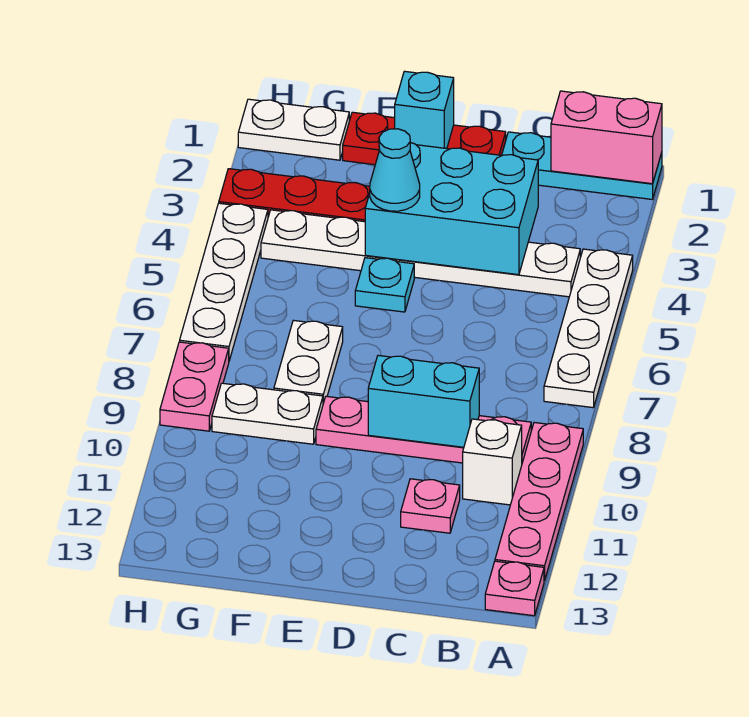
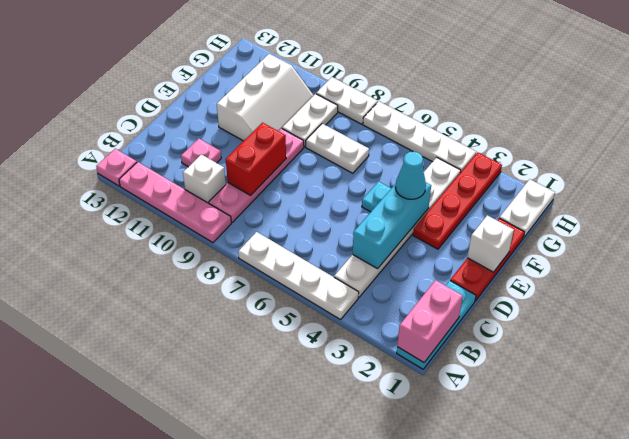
cyan 2x3 brick [365,143,538,275] -> cyan 1x3 brick [353,183,431,269]
cyan 1x2 brick [368,355,479,447] -> red 1x2 brick [226,123,286,195]
cyan 1x1 brick [395,71,454,149] -> white 1x1 brick [467,215,514,272]
none -> white 2x3 slope [217,54,314,141]
pink 1x2 plate [160,342,229,431] -> white 1x2 plate [316,77,378,124]

